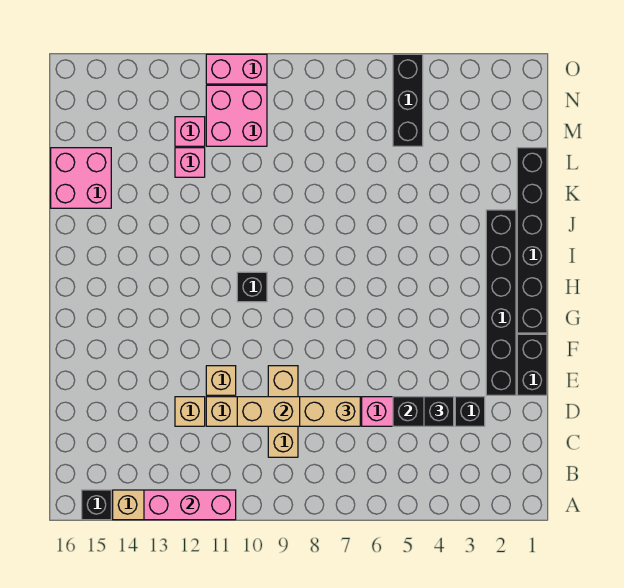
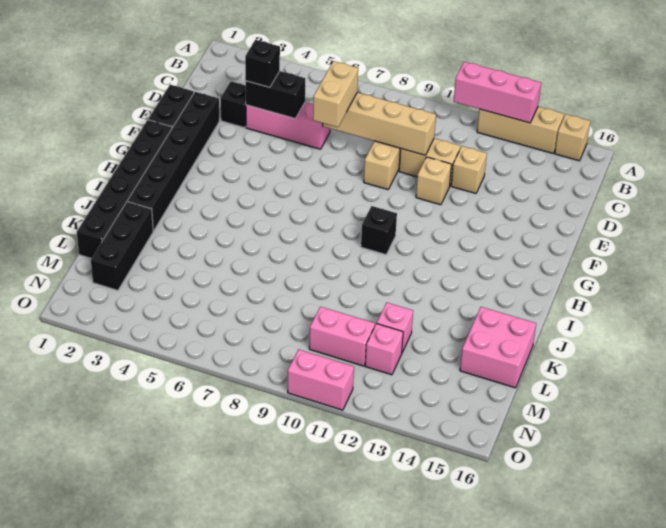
black 1x1 brick [82,490,111,520] -> tan 1x1 brick [555,114,590,161]
tan 1x2 brick [300,397,360,426] -> tan 1x2 brick turned to [313,61,358,127]
black 1x3 brick [393,54,423,146] -> black 1x3 brick moved to [91,202,153,290]
pink 2x2 brick [206,85,267,146] -> pink 1x2 brick [309,307,375,366]

